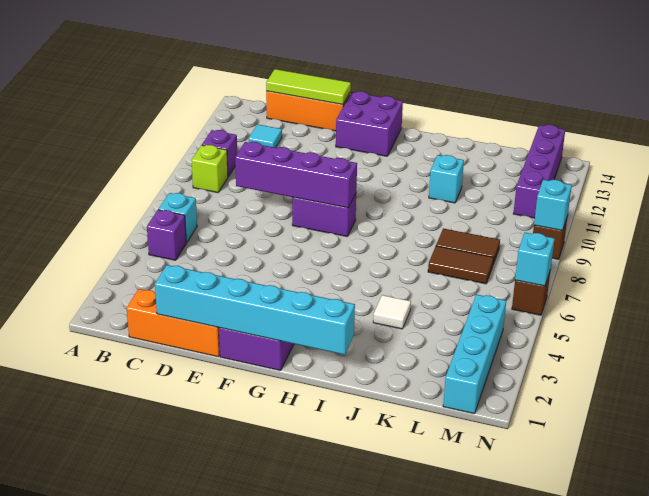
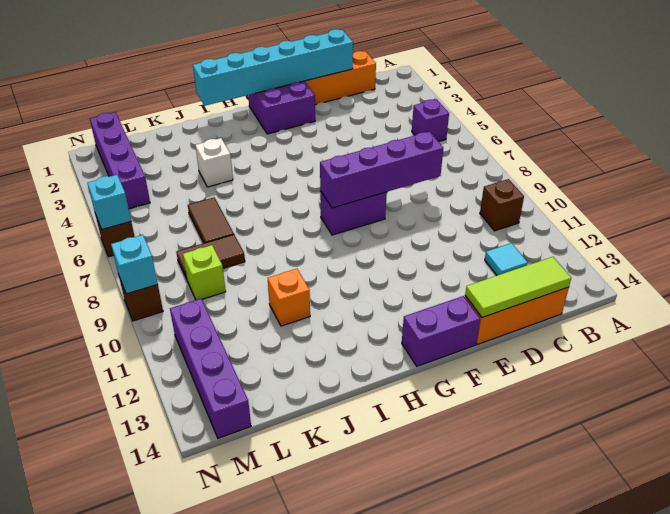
cyan 1x1 brick [158,193,197,243] -> none
lime 1x1 brick [192,145,228,193] -> lime 1x1 brick moved to [183,245,226,300]
purple 1x1 brick [202,130,237,177] -> brown 1x1 brick [480,179,524,231]
purple 2x2 brick [336,91,403,156] -> purple 1x2 brick [402,296,480,366]
white 1x1 tile [373,295,411,329] -> white 1x1 brick [195,138,233,187]
cyan 1x1 brick [429,155,464,203] -> orange 1x1 brick [268,269,310,326]
brown 1x2 tile [428,246,494,284] -> brown 1x2 tile turned to [188,197,234,243]
cyan 1x4 brick [443,294,506,414] -> purple 1x4 brick [90,112,150,209]

